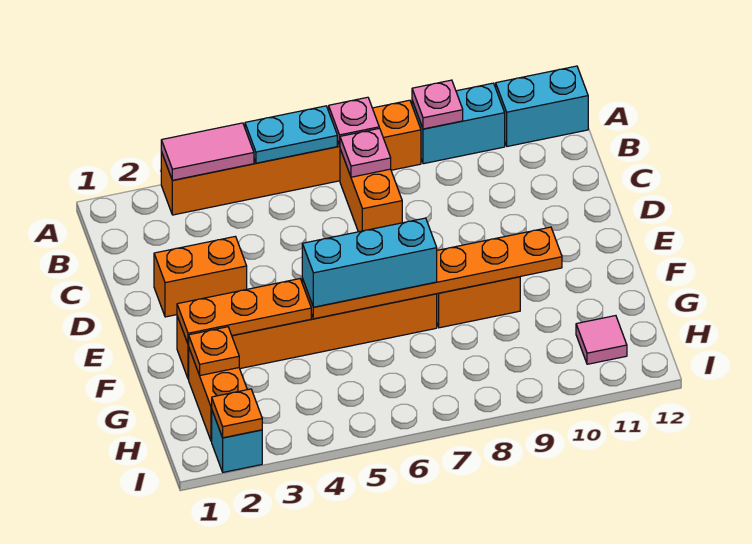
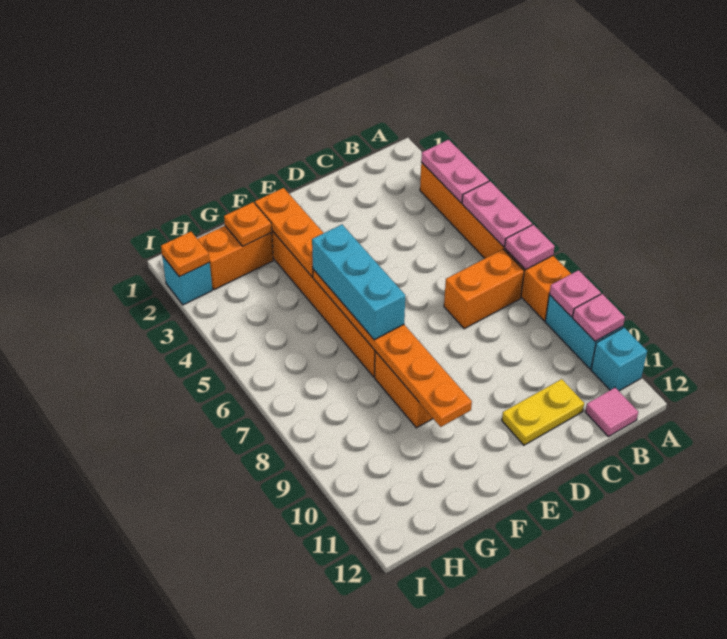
pink 1x2 tile [161,123,254,180] -> pink 1x2 plate [421,140,489,203]
cyan 1x2 plate [245,106,337,163] -> pink 1x2 plate [462,181,532,247]
cyan 1x2 brick [496,66,588,146] -> cyan 1x1 brick [591,328,647,391]
pink 1x1 plate [340,128,391,177] -> pink 1x1 plate moved to [573,294,625,341]
none -> yellow 1x2 plate [502,379,584,445]
orange 1x2 brick [154,236,247,317] -> none
pink 1x1 tile [576,316,627,364] -> pink 1x1 tile moved to [585,388,638,437]

